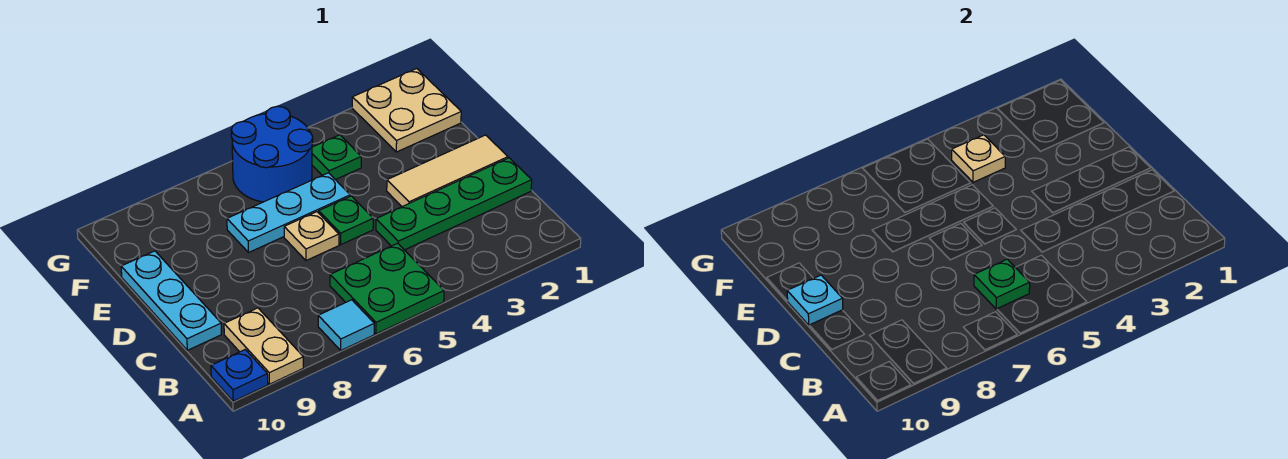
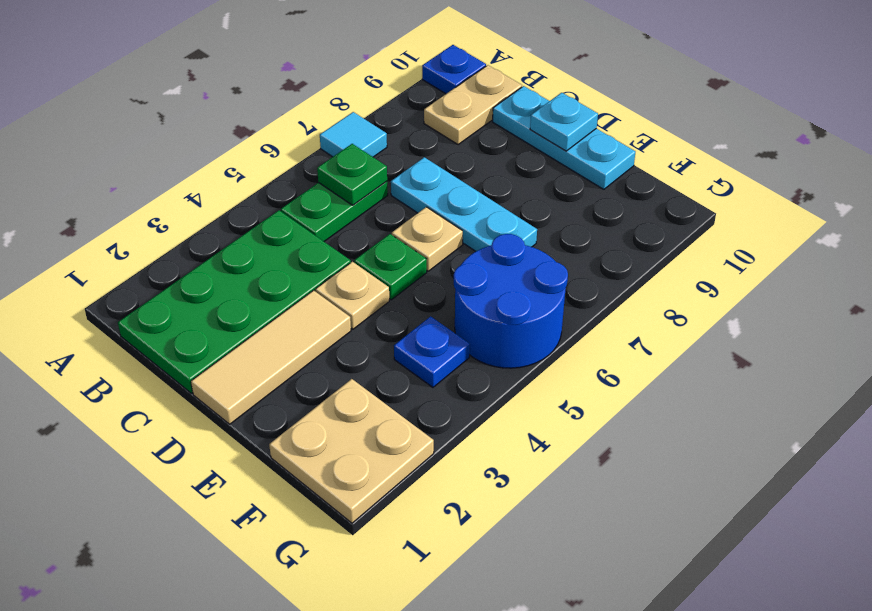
green 2x2 plate [330,243,444,334] -> green 1x2 plate [281,181,388,241]
tan 1x2 plate [224,308,303,384] -> tan 1x2 plate turned to [424,65,522,145]
green 1x4 plate [376,158,532,250] -> green 2x4 plate [118,210,351,393]
cyan 1x3 plate [227,173,350,252] -> cyan 1x3 plate turned to [391,157,537,251]
green 1x1 plate [312,135,361,180] -> blue 1x1 plate [394,316,470,387]
tan 1x1 plate [952,135,1005,182] -> tan 1x1 plate moved to [316,262,389,329]

